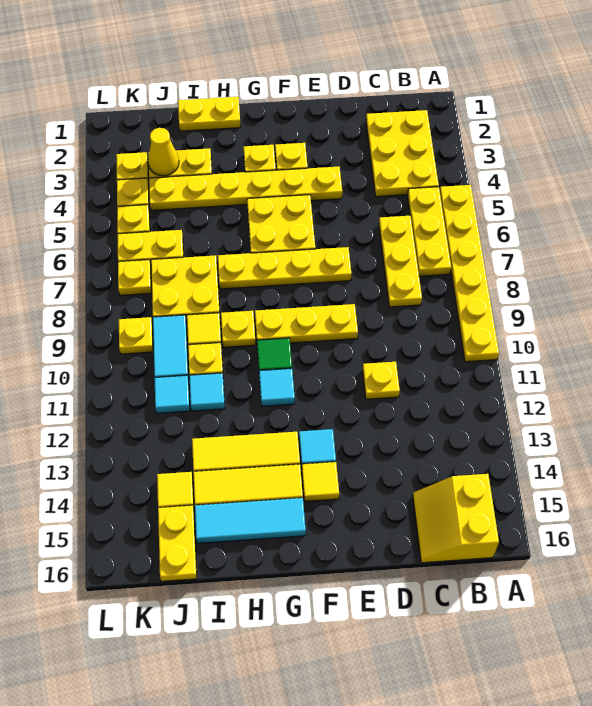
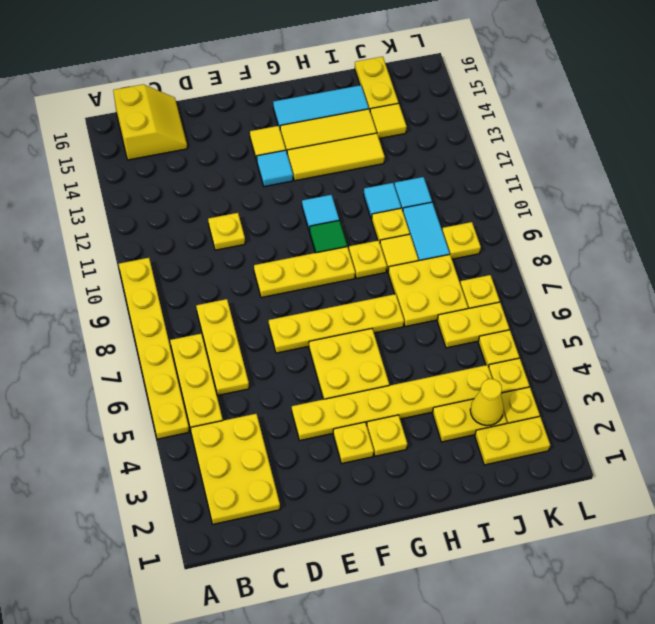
yellow 1x2 plate [178,97,241,131] -> yellow 1x2 plate moved to [475,416,550,465]

